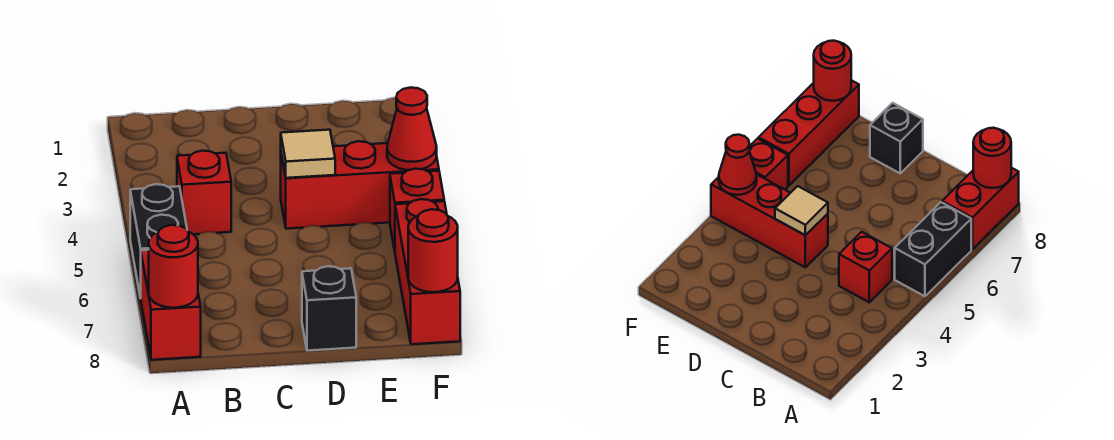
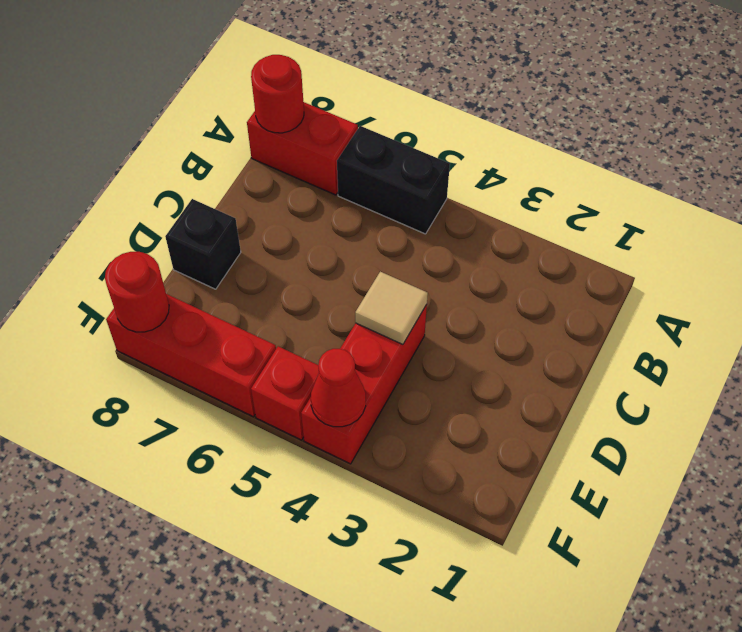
red 1x1 brick [177,151,231,234] -> none

